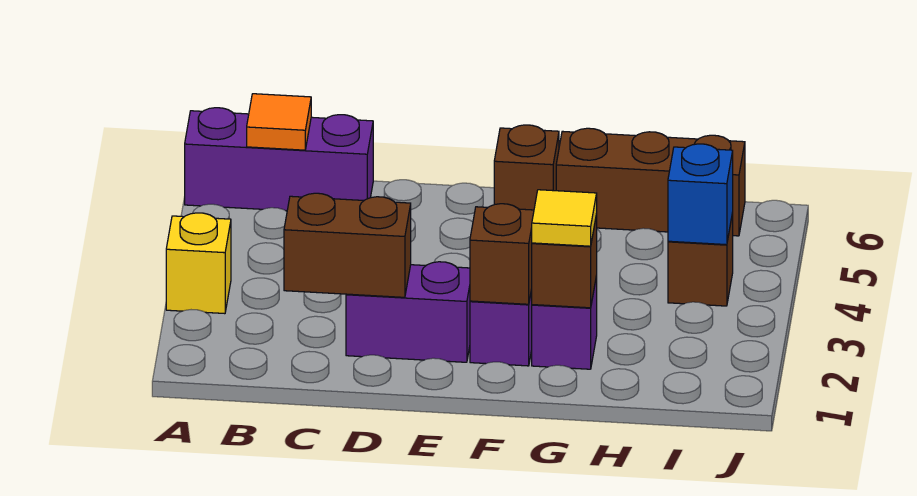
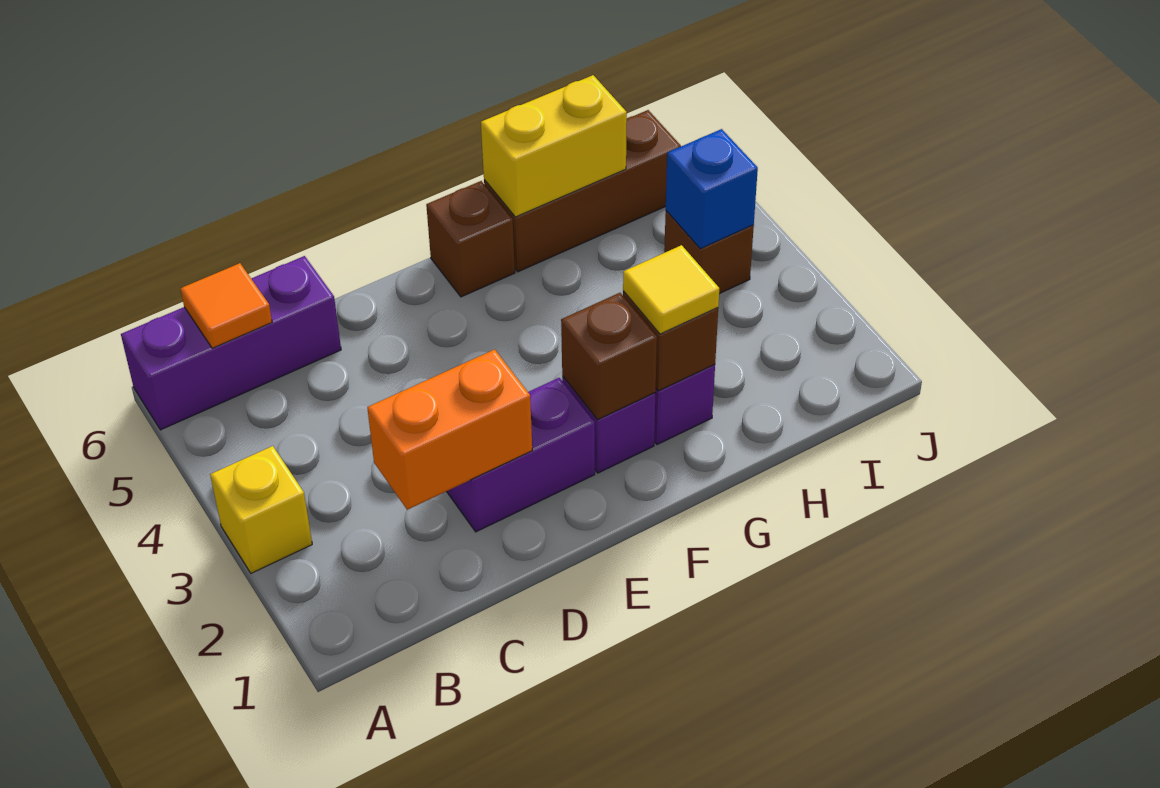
brown 1x2 brick [284,193,411,297] -> orange 1x2 brick [367,349,532,510]
none -> yellow 1x2 brick [481,75,627,217]

